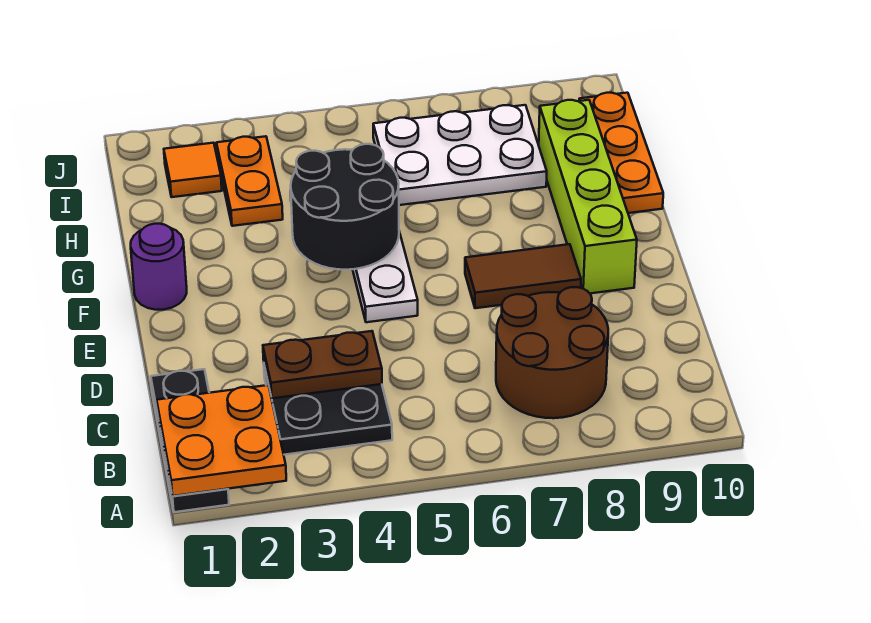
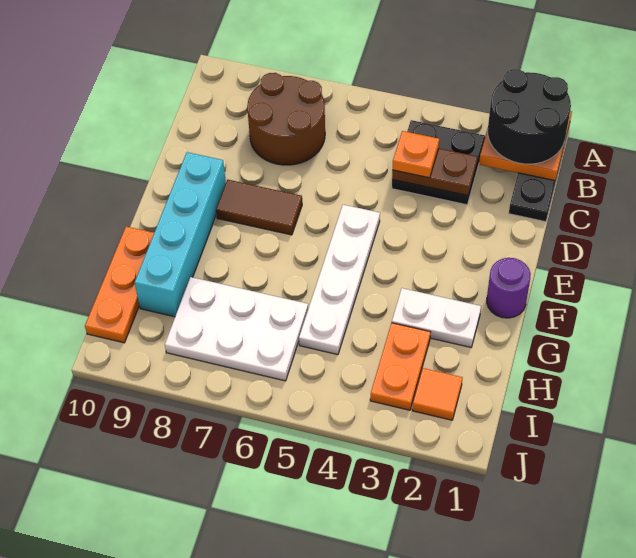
none -> orange 1x1 plate [393,131,439,178]
lime 1x4 brick [539,100,637,293] -> cyan 1x4 brick [135,152,226,317]
black 2x2 round brick [291,144,399,270] -> black 2x2 round brick moved to [488,69,571,164]
none -> white 1x2 plate [392,288,481,347]

